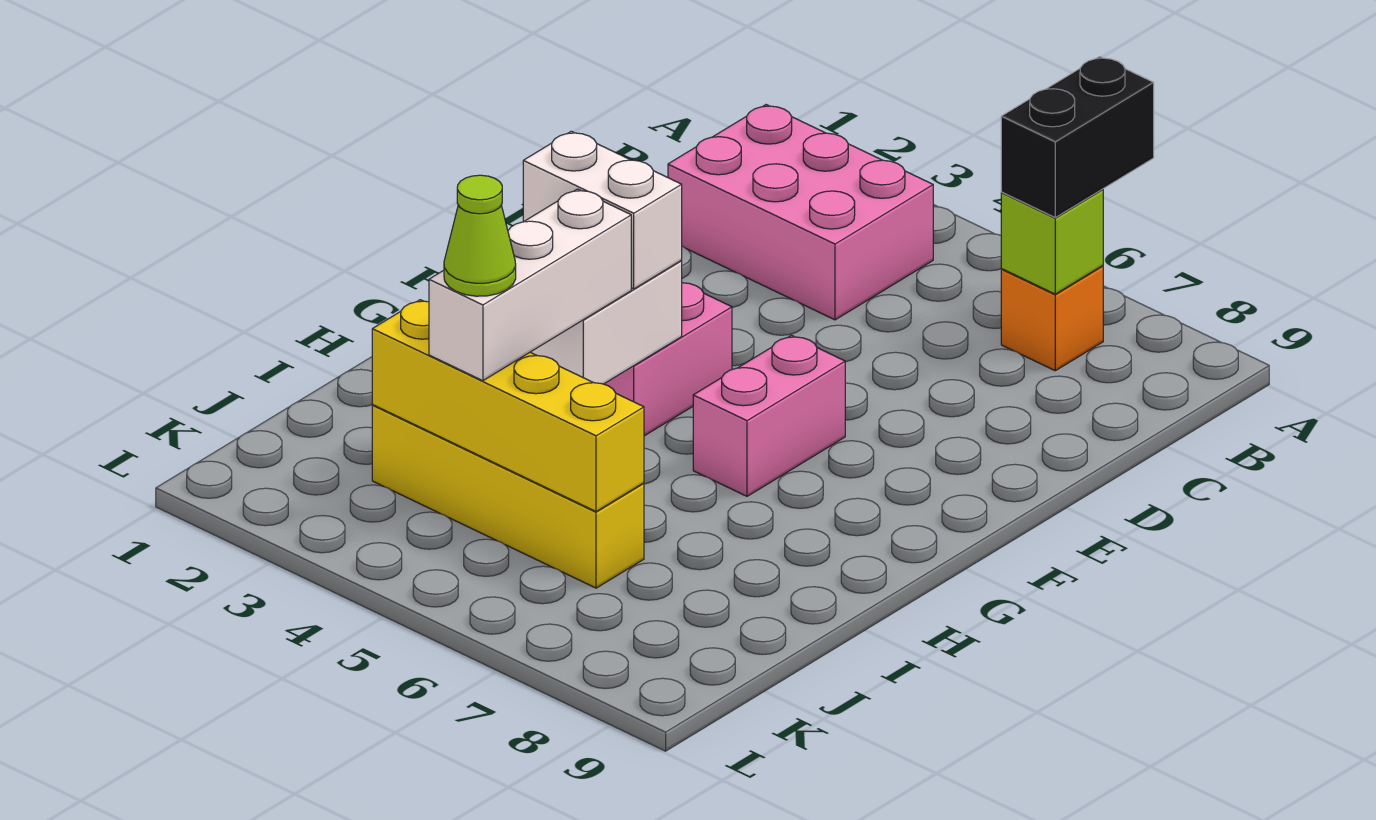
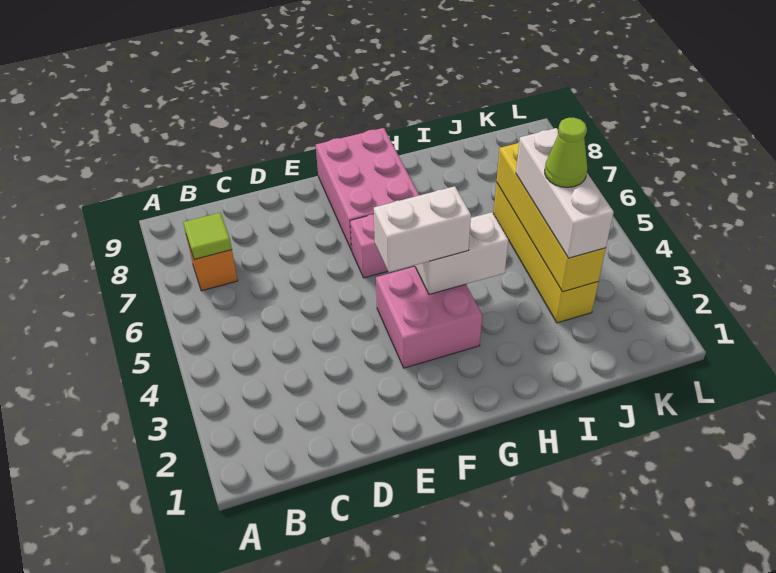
black 1x2 brick [1001,57,1154,218] -> none
pink 2x3 brick [668,105,933,320] -> pink 2x3 brick moved to [316,128,419,250]
lime 1x1 brick [1001,189,1103,294] -> lime 1x1 tile [183,213,232,260]
white 1x2 brick [523,131,682,289] -> white 1x2 brick turned to [374,186,471,272]
white 1x3 brick [429,189,631,381] -> white 1x3 brick turned to [516,128,614,258]

